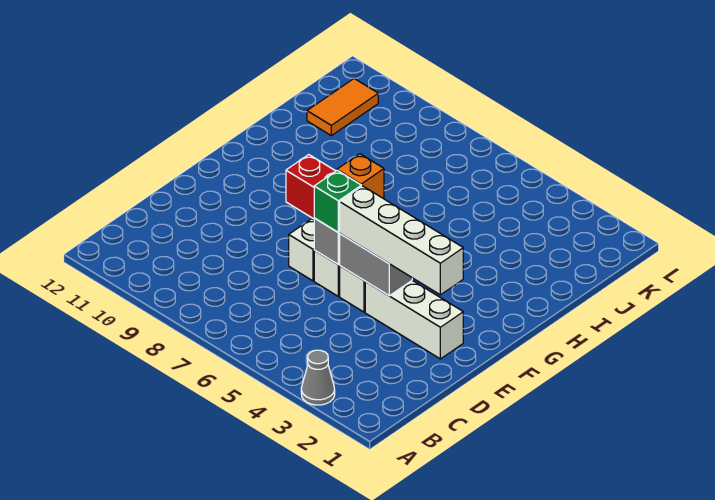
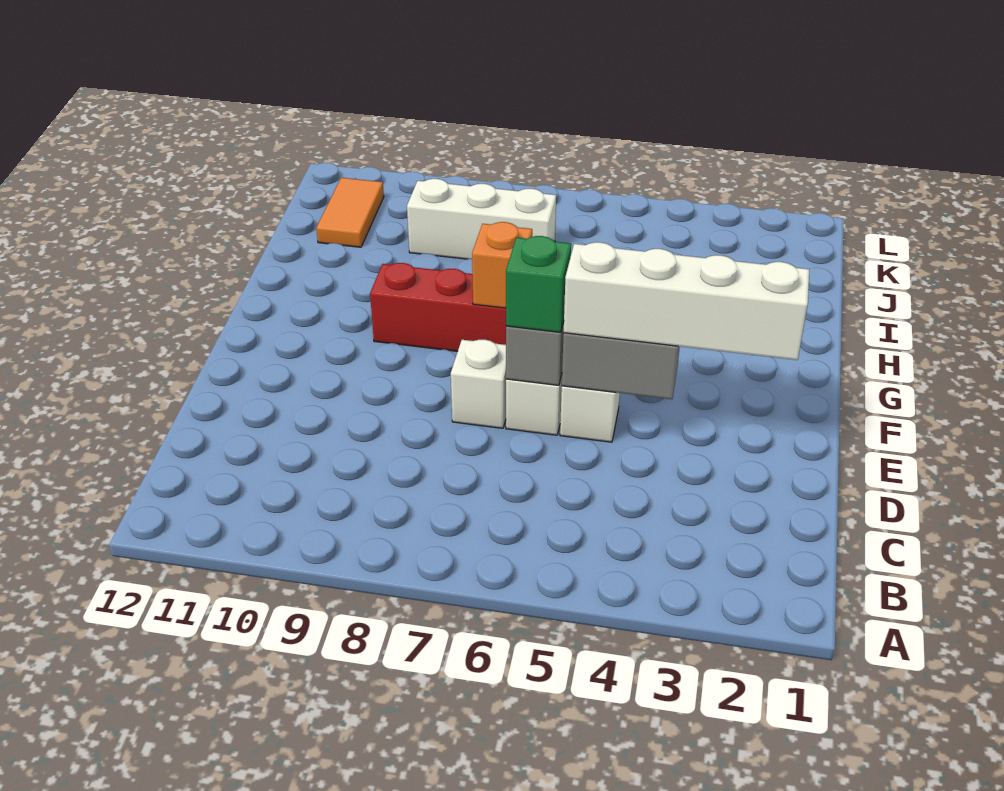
grey 1x1 cone [301,350,335,405] -> none
white 1x3 brick [365,281,463,359] -> white 1x3 brick moved to [407,179,556,259]

